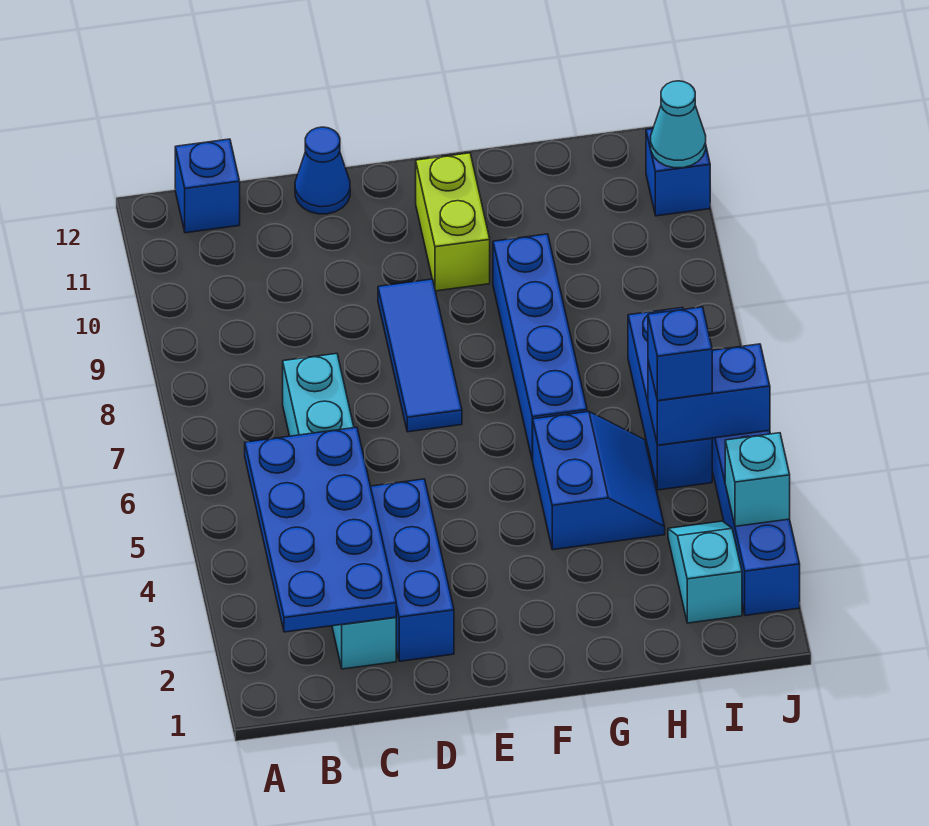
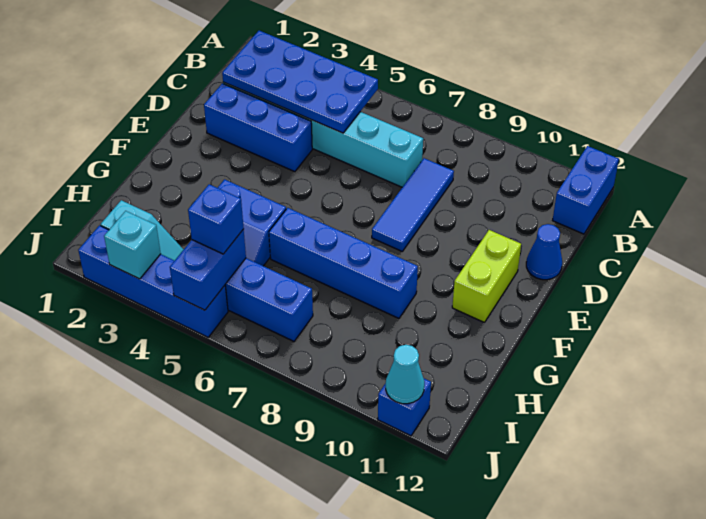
blue 1x1 brick [175,139,240,233] -> blue 1x2 brick [553,146,619,234]
blue 1x3 tile [378,279,462,432] -> blue 1x3 tile turned to [372,158,454,251]
lime 1x2 brick [416,153,490,291] -> lime 1x2 brick turned to [452,230,521,323]

